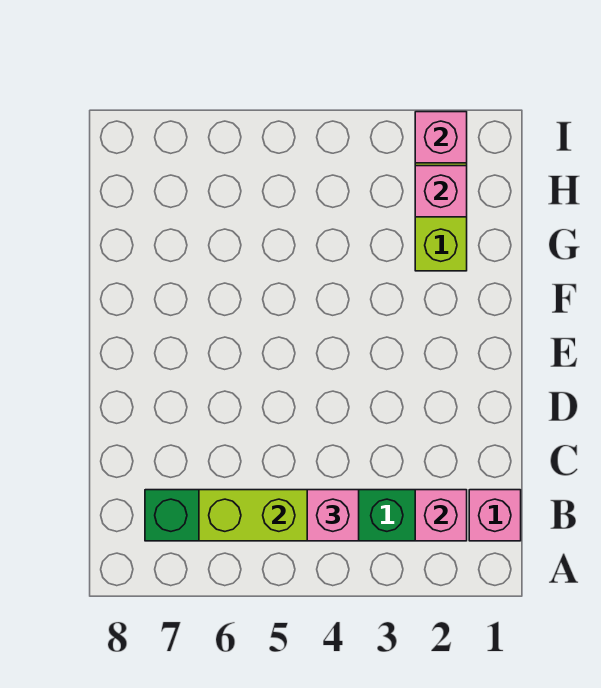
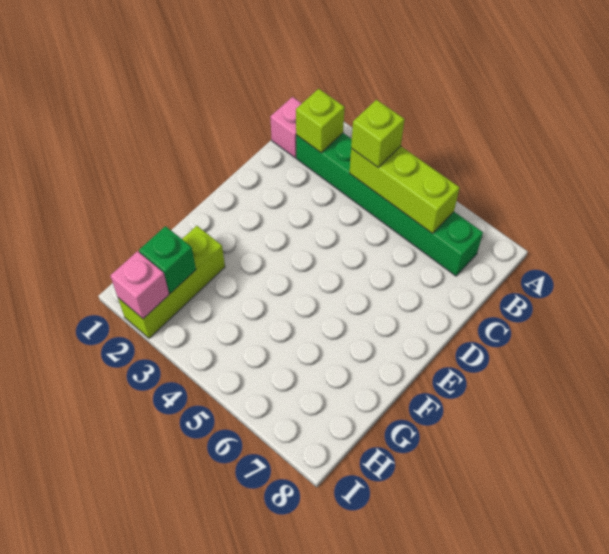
pink 1x1 brick [415,490,467,541] -> lime 1x1 brick [296,89,345,153]
pink 1x1 brick [307,490,359,541] -> lime 1x1 brick [351,100,405,168]
pink 1x1 brick [415,166,467,217] -> green 1x1 brick [139,226,196,293]

